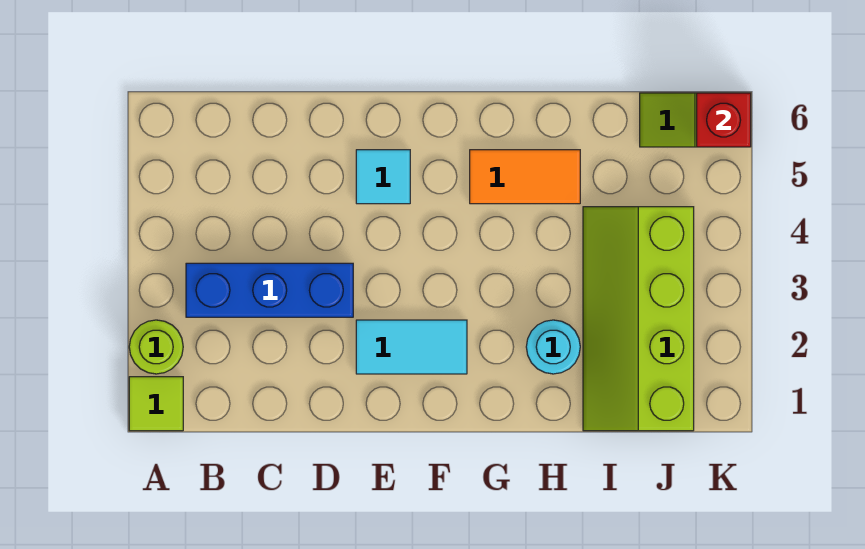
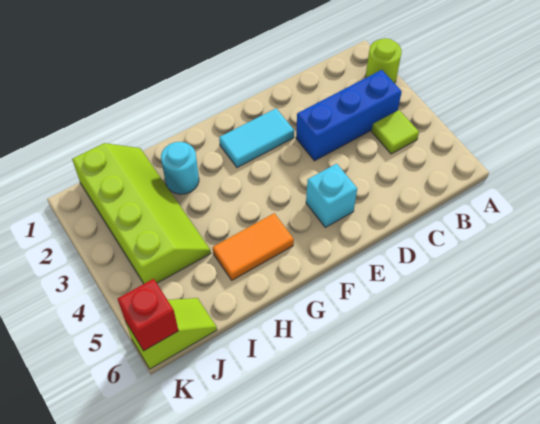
lime 1x1 tile [129,377,183,431] -> lime 1x1 tile moved to [372,110,419,154]
cyan 1x1 tile [356,150,410,204] -> cyan 1x1 brick [306,164,357,227]

